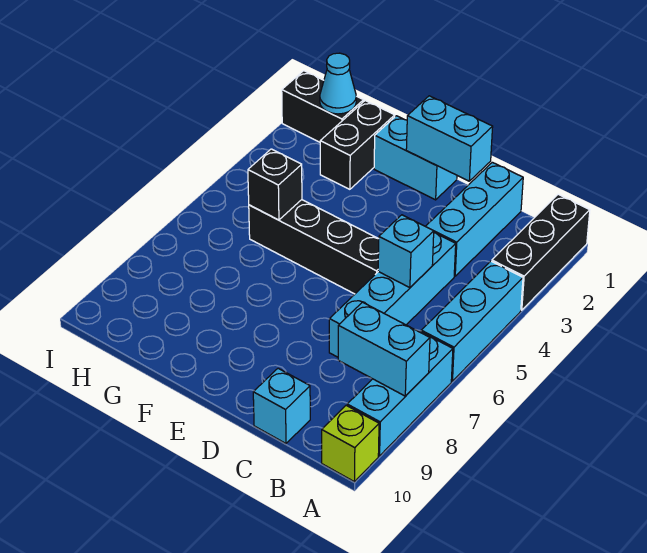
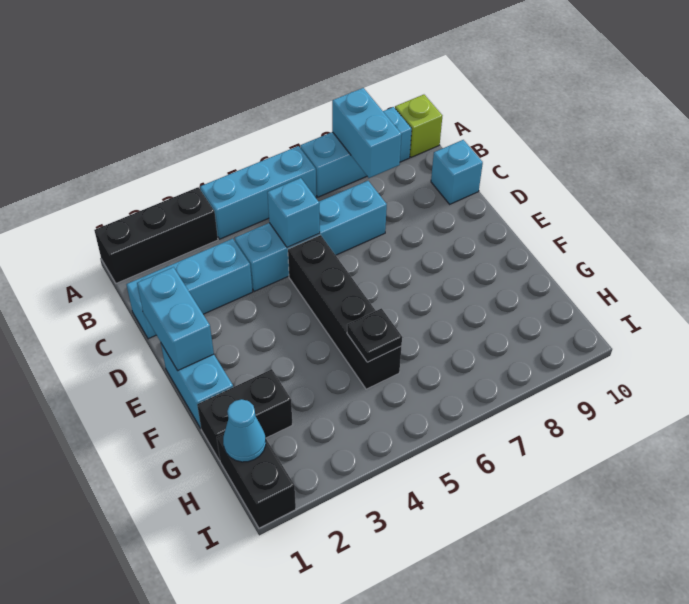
black 1x1 brick [248,149,302,220] -> black 1x1 plate [347,308,402,362]

